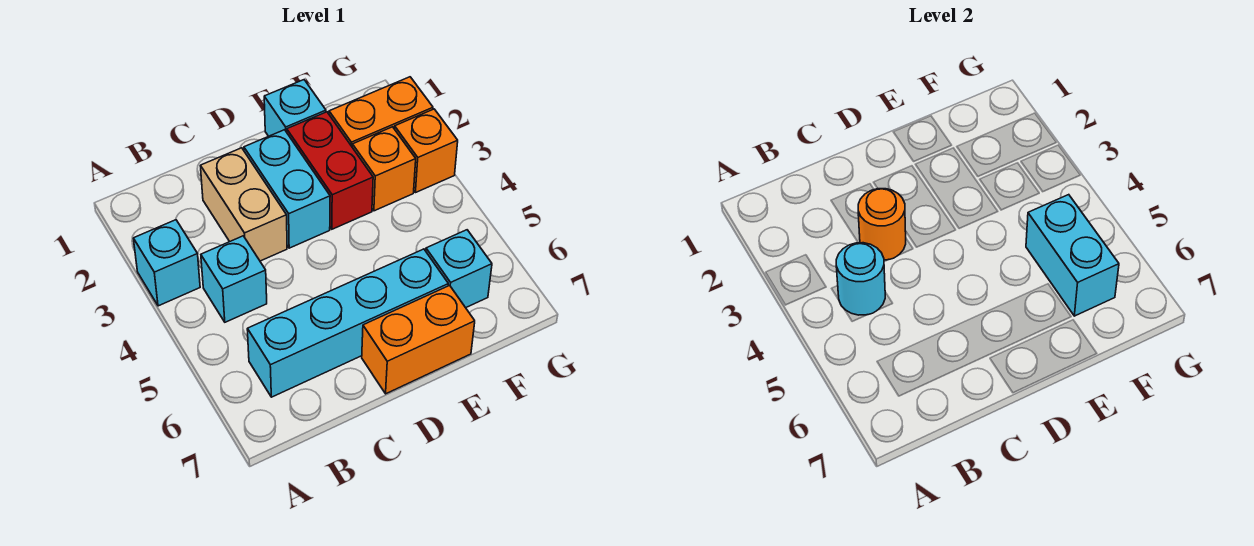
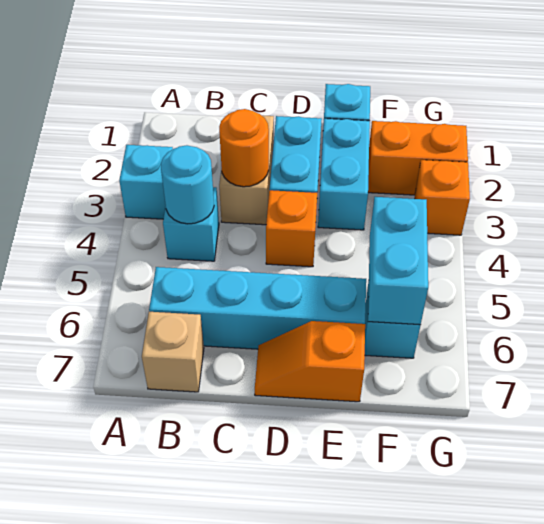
none -> tan 1x1 brick [142,312,204,392]
orange 1x2 brick [362,285,475,394] -> orange 1x2 slope [255,321,365,402]
red 1x2 brick [287,112,373,229] -> cyan 1x2 brick [318,119,370,230]
orange 1x1 brick [352,127,416,211] -> orange 1x1 brick moved to [266,190,317,267]

